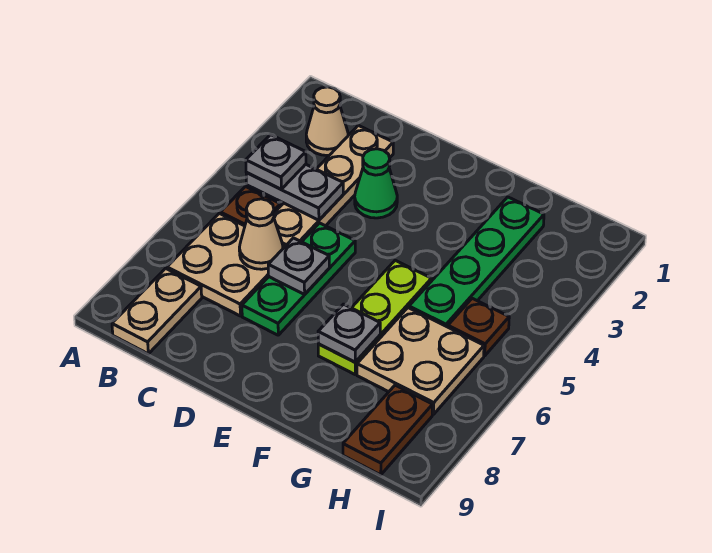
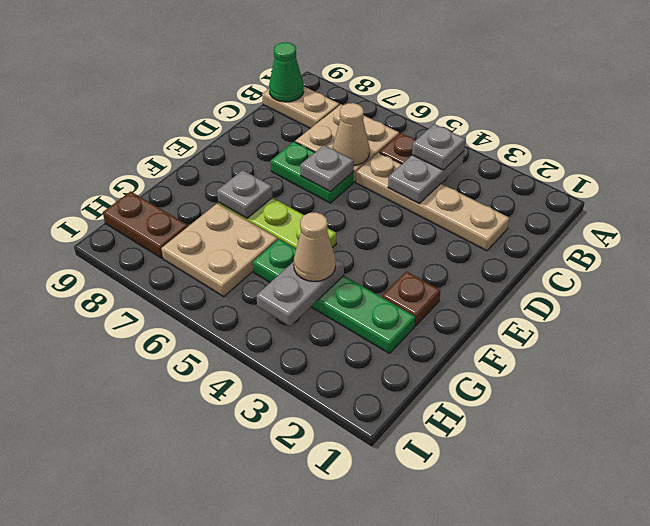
tan 1x1 cone [306,87,348,156] -> tan 1x1 cone moved to [294,212,336,281]
green 1x1 cone [355,149,397,218] -> green 1x1 cone moved to [269,42,304,102]
green 1x3 plate [242,223,355,335] -> green 1x2 plate [271,142,353,203]
none -> grey 1x2 plate [256,259,344,326]
brown 1x1 plate [448,298,509,356] -> brown 1x1 plate moved to [382,271,440,326]

